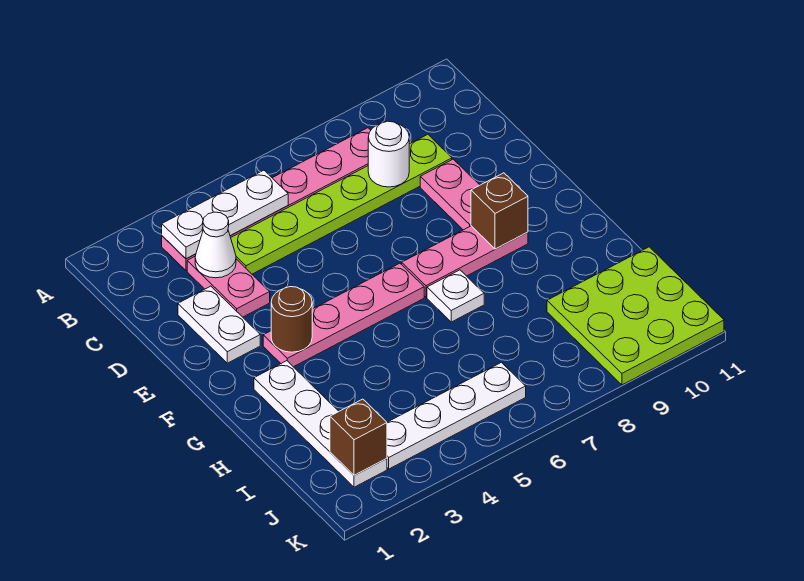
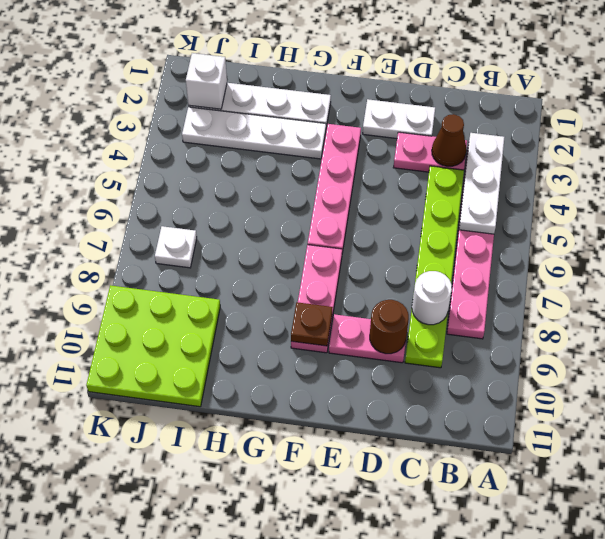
white 1x1 cone [195,212,236,278] -> brown 1x1 cone [432,114,466,166]
brown 1x1 round brick [271,287,312,352] -> brown 1x1 round brick moved to [370,300,409,354]
brown 1x1 brick [471,173,528,249] -> brown 1x1 plate [291,302,332,346]
white 1x1 plate [427,270,484,322] -> white 1x1 plate moved to [155,226,197,268]
brown 1x1 brick [330,399,387,475] -> white 1x1 brick [186,53,227,109]
white 1x4 plate [387,362,526,469] -> white 1x4 plate turned to [182,107,326,159]

